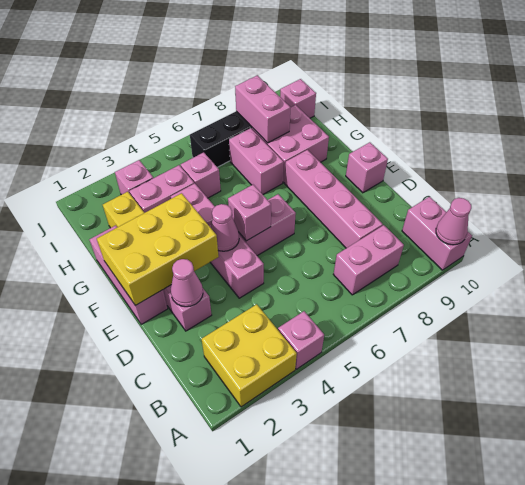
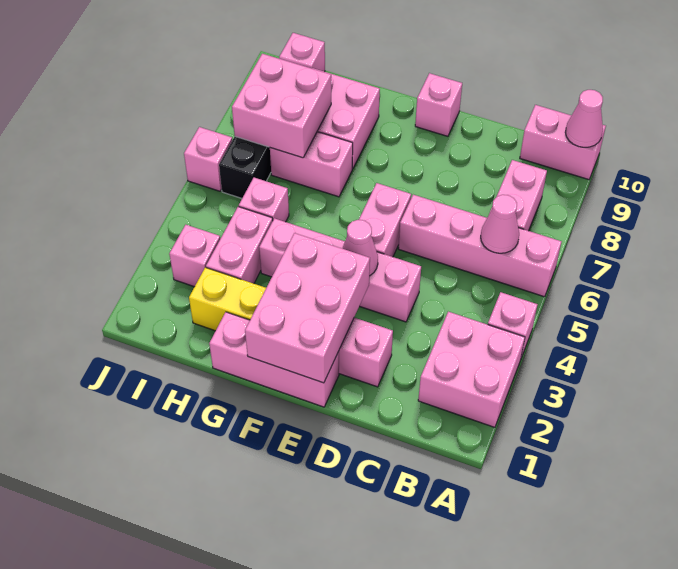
yellow 2x2 brick [202,304,297,407] -> pink 2x2 brick [418,312,525,427]
pink 1x4 brick [285,150,383,248] -> pink 1x4 brick moved to [399,195,561,297]
pink 1x1 cone [171,259,203,307] -> pink 1x1 cone moved to [481,195,519,253]
yellow 2x3 brick [97,193,219,306] -> pink 2x3 brick [245,233,370,383]
pink 1x1 brick [228,185,271,241] -> pink 1x1 brick moved to [184,127,232,191]
pink 1x2 brick [235,75,290,143] -> pink 2x2 brick [232,54,331,158]

